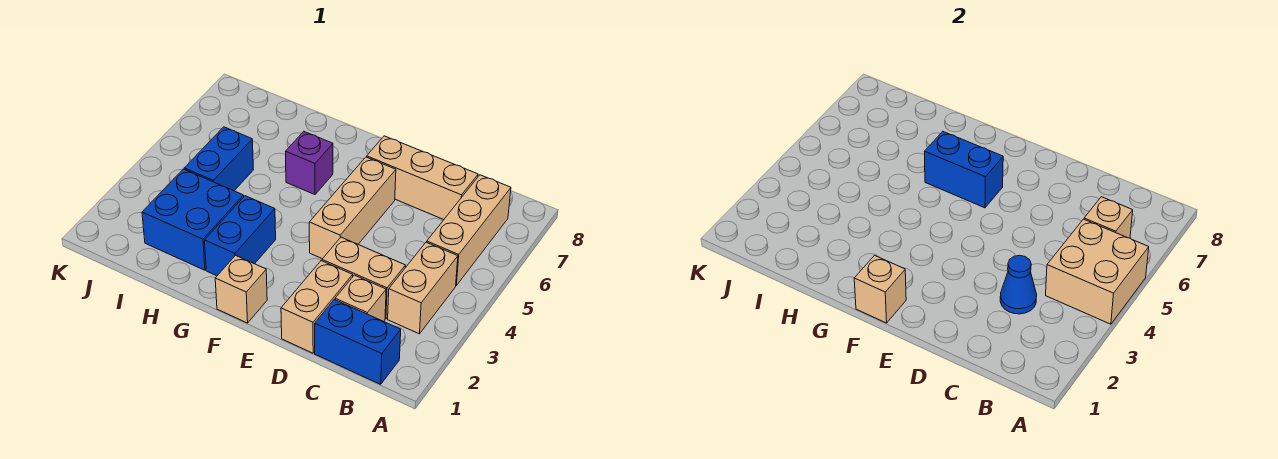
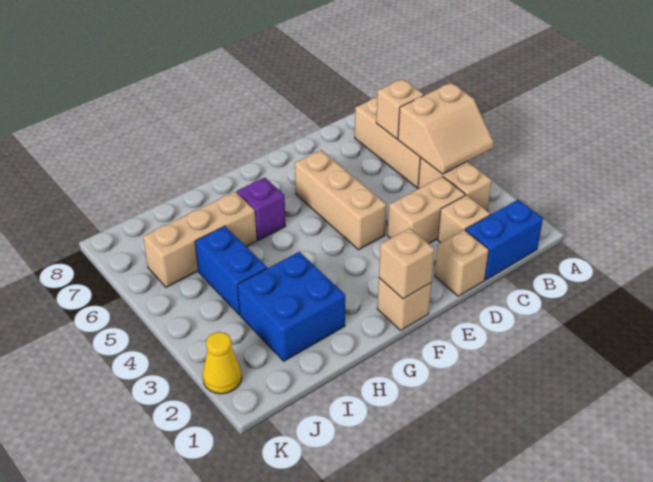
tan 2x2 brick [1046,219,1149,324] -> tan 2x2 slope [398,83,494,174]
blue 1x1 cone [1000,255,1037,314] -> none
tan 1x3 brick [367,136,478,220] -> tan 1x3 brick moved to [143,192,257,287]
tan 1x2 brick [281,261,353,353] -> tan 1x1 brick [435,230,489,296]
blue 1x2 brick [924,132,1003,208] -> none
blue 1x2 brick [205,196,276,276] -> none
none -> yellow 1x1 cone [203,332,242,394]

